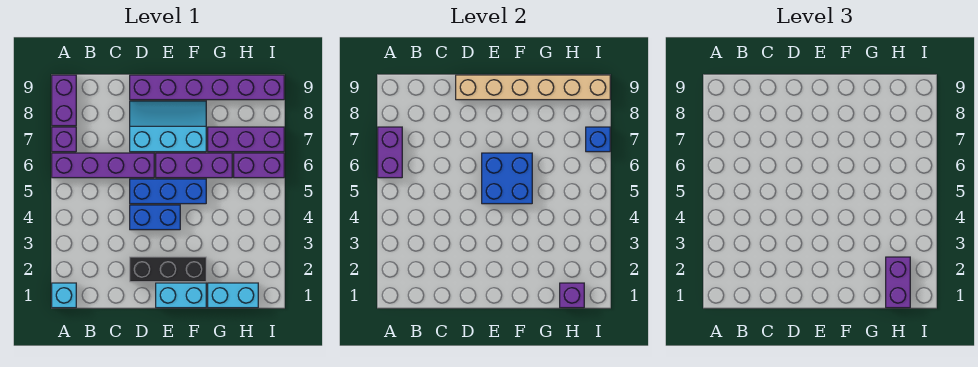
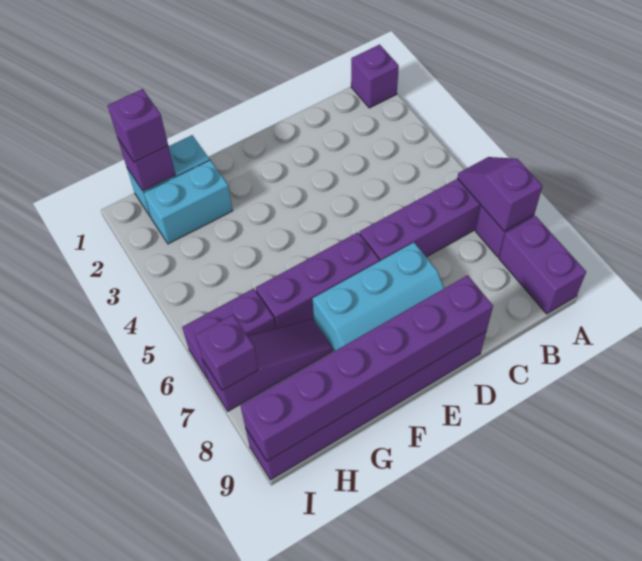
cyan 1x1 brick [52,283,76,308] -> purple 1x1 brick [351,45,399,108]
purple 1x2 brick [378,127,402,178] -> purple 1x2 slope [458,157,543,231]
black 1x3 brick [130,257,206,282] -> none
blue 1x2 brick [130,205,180,230] -> none
blue 1x3 brick [130,179,206,204] -> none
tan 1x6 brick [456,75,610,100] -> purple 1x6 brick [240,275,493,461]
cyan 1x2 brick [156,283,206,308] -> cyan 1x2 brick moved to [144,160,233,244]
blue 2x2 brick [482,153,532,204] -> none
purple 1x3 brick [208,127,284,152] -> purple 1x3 slope [203,319,333,411]
purple 1x2 brick [886,257,910,308] -> purple 1x1 brick [108,89,168,162]
blue 1x1 brick [586,127,610,152] -> purple 1x1 brick [196,315,258,390]

